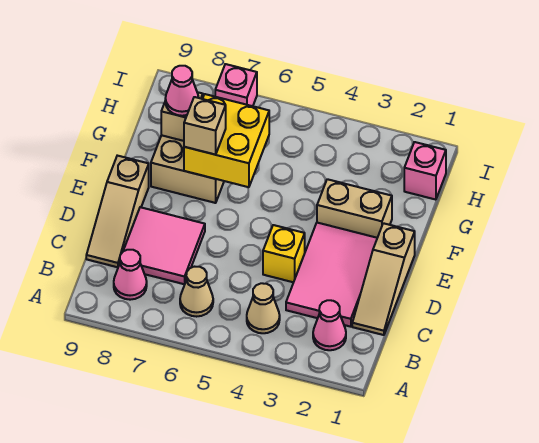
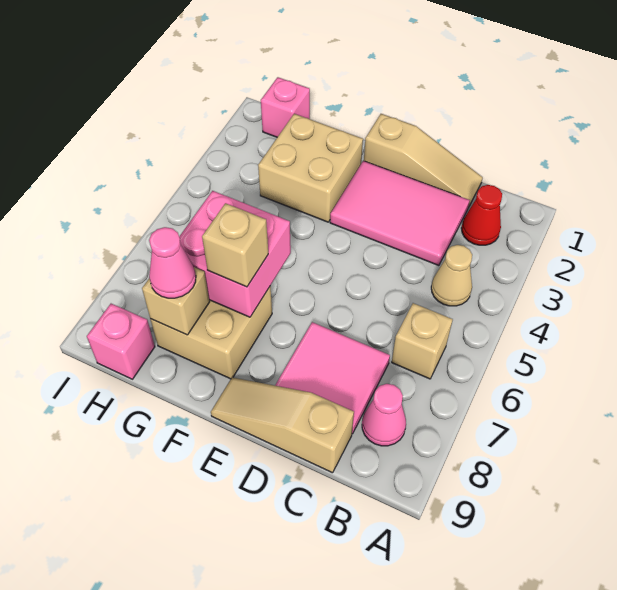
pink 1x1 cone [313,300,346,350] -> red 1x1 cone [461,185,502,245]
tan 1x1 cone [180,267,213,317] -> tan 1x1 brick [392,303,453,379]
tan 1x3 slope [86,156,149,267] -> tan 1x3 slope turned to [211,377,354,473]
yellow 1x1 brick [263,225,305,282] -> none
tan 1x2 brick [317,179,392,238] -> tan 2x2 brick [258,114,363,222]
yellow 2x2 brick [184,94,269,187] -> pink 2x2 brick [179,191,291,317]
pink 1x1 brick [215,64,257,106] -> pink 1x1 brick moved to [87,304,155,379]

